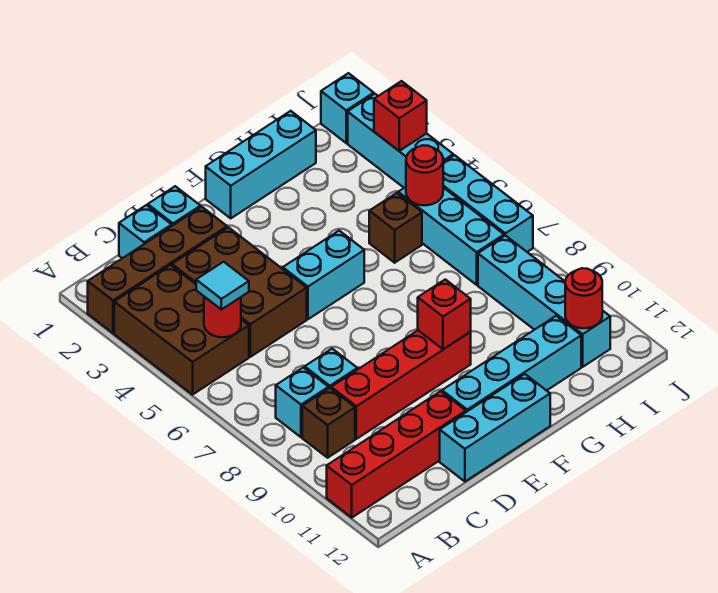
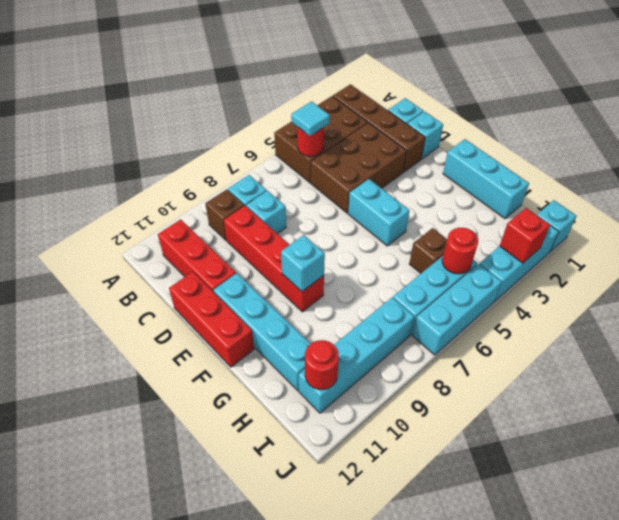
red 1x4 brick [327,391,466,518] -> red 1x3 brick [158,219,236,292]
cyan 1x3 brick [440,374,550,481] -> red 1x3 brick [169,272,254,367]
red 1x1 brick [418,279,471,349] -> cyan 1x1 brick [281,235,325,292]

